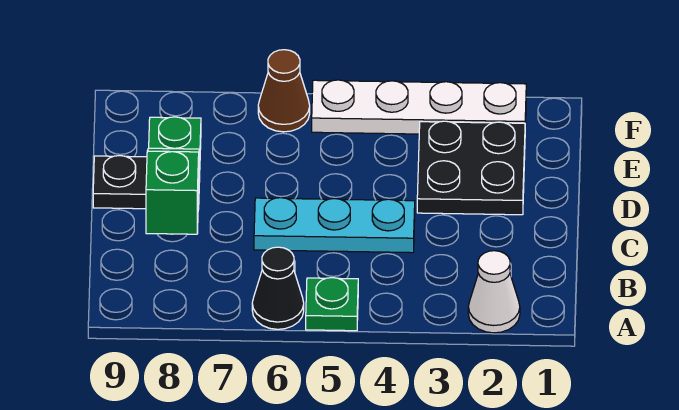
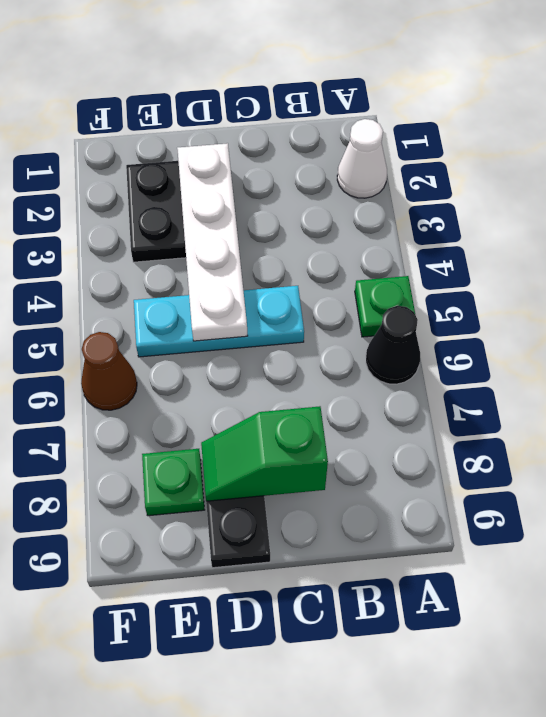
cyan 1x3 plate [254,198,415,253] -> cyan 1x3 plate turned to [134,286,304,357]
white 1x4 plate [312,80,526,134] -> white 1x4 plate moved to [177,143,248,341]

